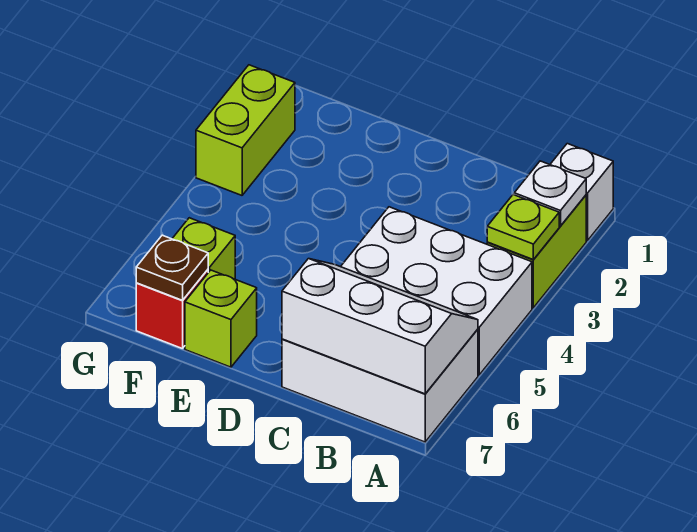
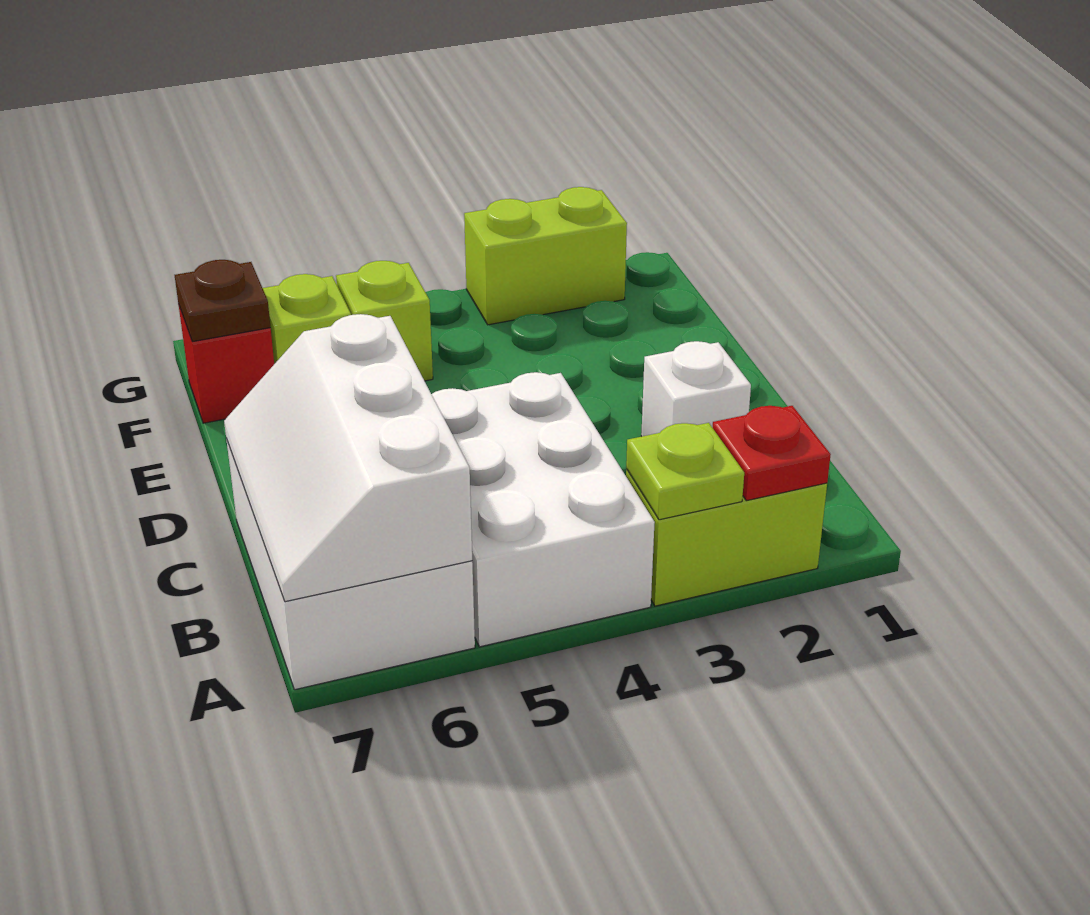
white 1x1 brick [550,144,613,241] -> white 1x1 brick moved to [641,341,751,436]
white 1x1 plate [514,161,586,226] -> red 1x1 plate [712,406,831,501]
white 2x3 slope [282,259,478,394] -> white 2x3 slope turned to [224,314,472,602]
lime 1x1 brick [185,270,257,367] -> lime 1x1 brick moved to [336,261,433,381]

